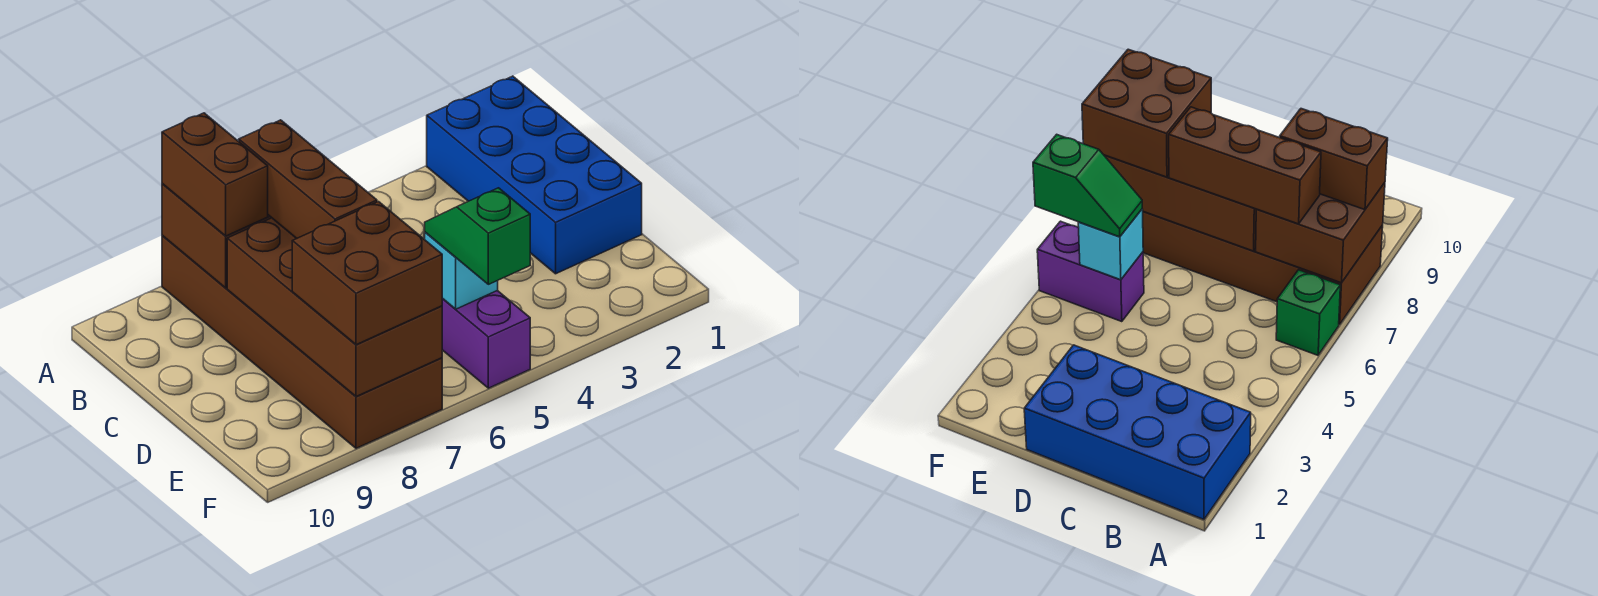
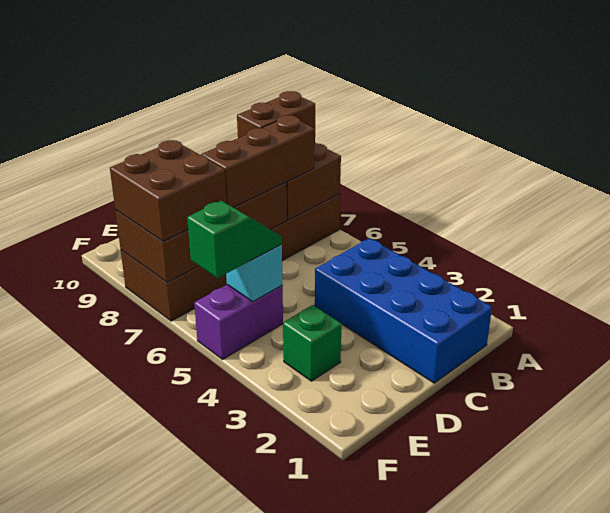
blue 2x4 brick [427,76,642,274] -> blue 2x4 brick turned to [315,238,492,383]
green 1x1 brick [1276,270,1340,355] -> green 1x1 brick moved to [283,305,342,381]

